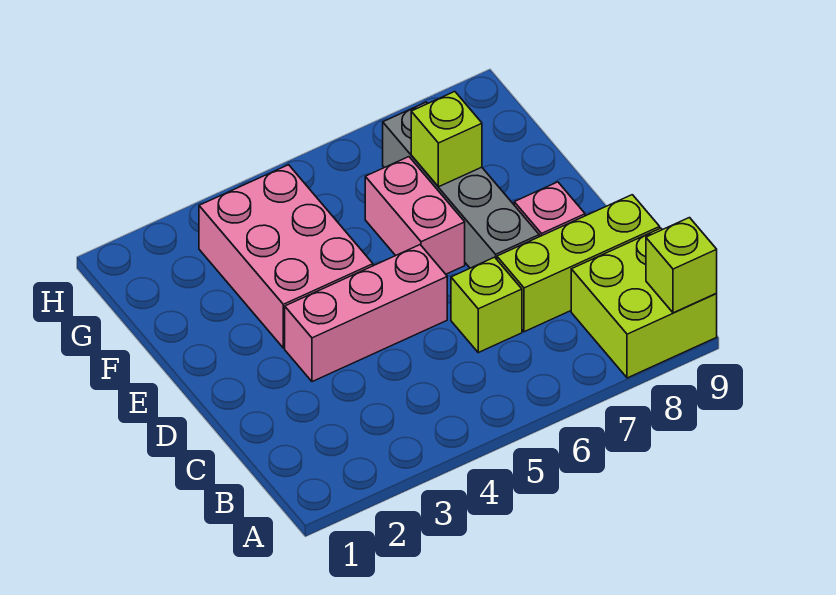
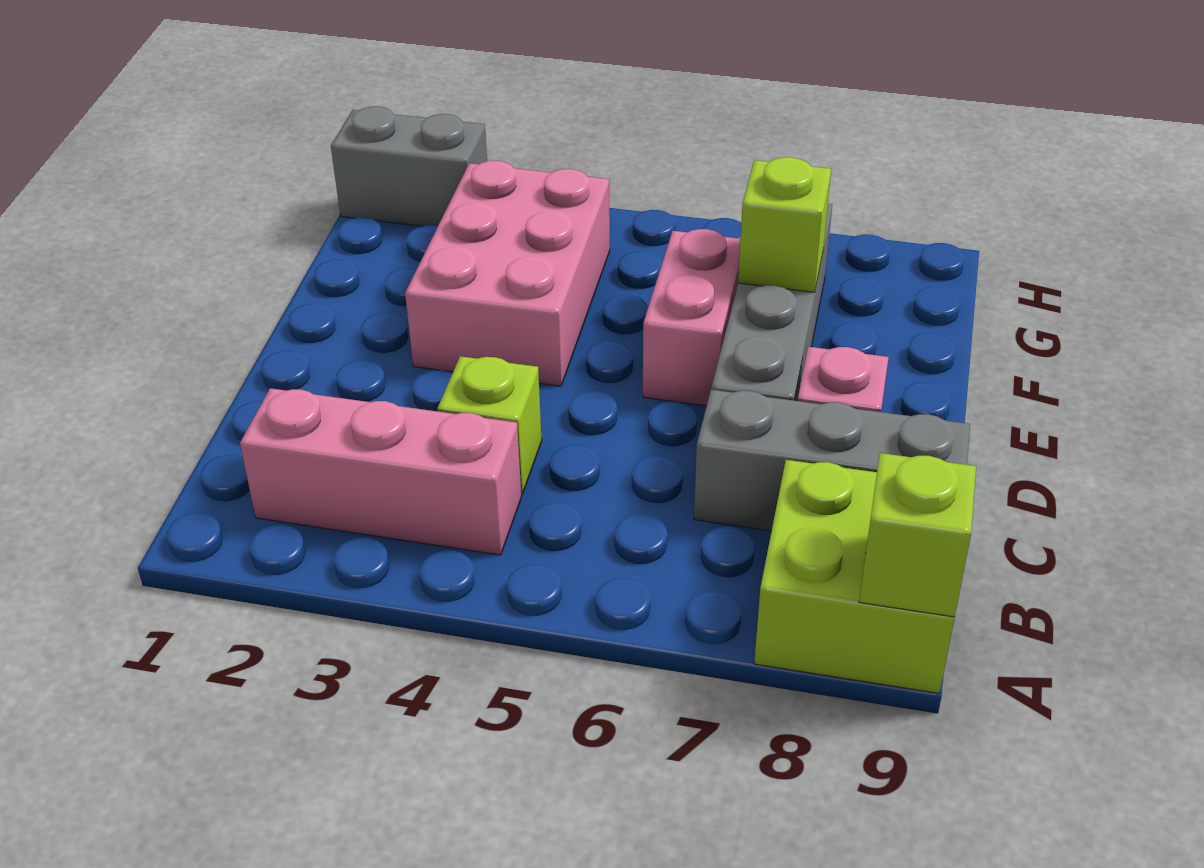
lime 1x1 brick [451,257,522,353] -> lime 1x1 brick moved to [437,356,542,495]
lime 1x3 brick [497,195,660,332] -> grey 1x3 brick [694,390,970,531]
pink 1x3 brick [285,245,447,382] -> pink 1x3 brick moved to [240,388,521,555]
none -> grey 1x2 brick [331,107,487,227]

